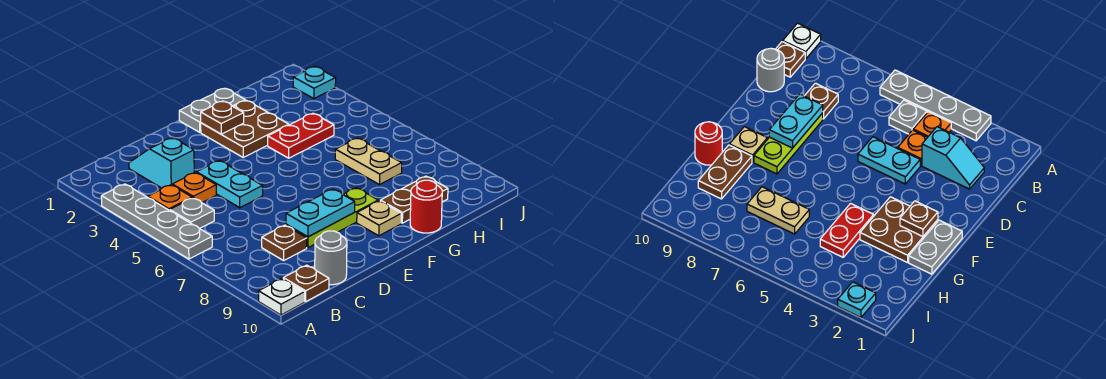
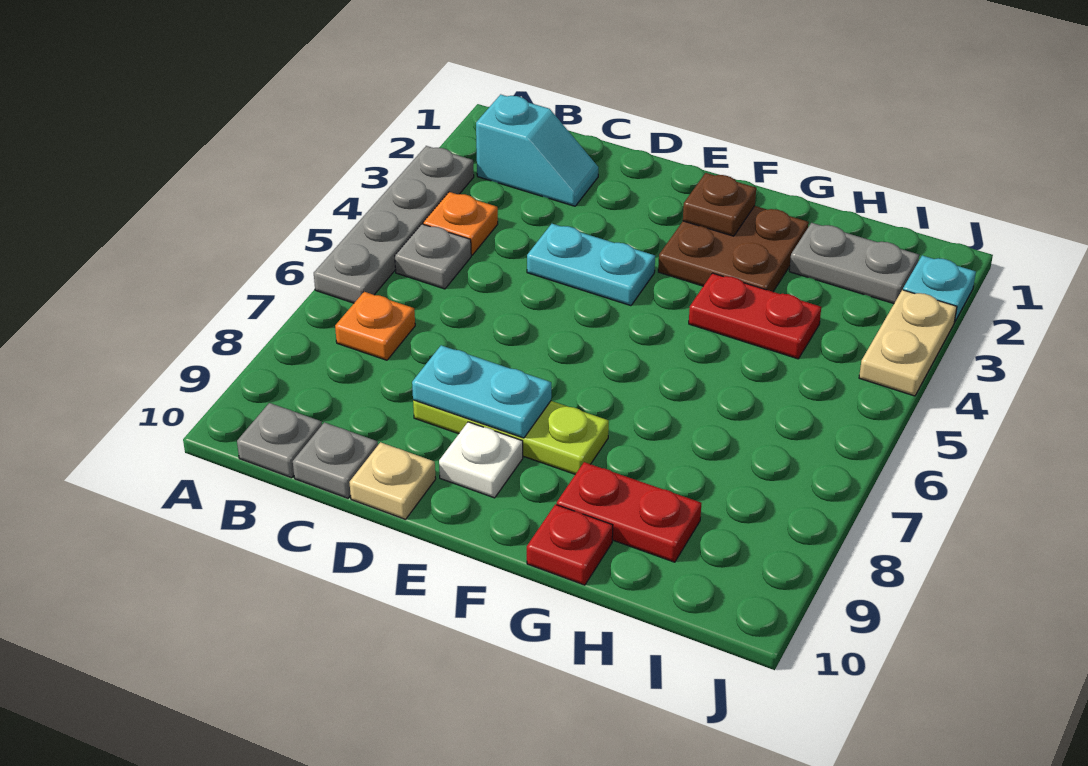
white 1x1 plate [259,278,305,315] -> white 1x1 plate moved to [439,422,523,498]
brown 1x1 plate [283,265,329,302] -> grey 1x1 plate [237,403,322,478]
cyan 1x2 slope [129,137,194,188] -> cyan 1x2 slope turned to [476,94,598,206]
orange 1x1 plate [172,172,216,203] -> orange 1x1 plate moved to [335,292,415,360]
brown 1x1 plate [262,225,307,261] -> none
grey 1x1 round brick [315,231,347,285] -> grey 1x1 plate [293,422,378,498]
cyan 1x2 plate [197,160,263,208] -> cyan 1x2 plate turned to [527,224,655,306]
grey 1x2 plate [179,88,245,132] -> grey 1x2 plate moved to [789,223,919,304]
tan 1x1 plate [357,201,401,236] -> tan 1x1 plate moved to [349,442,436,519]
brown 1x2 plate [380,176,448,223] -> red 1x2 plate [557,462,701,562]
red 1x1 round brick [410,180,442,233] -> red 1x1 plate [527,504,613,585]
tan 1x2 plate [335,138,402,185] -> tan 1x2 plate moved to [859,290,957,396]

